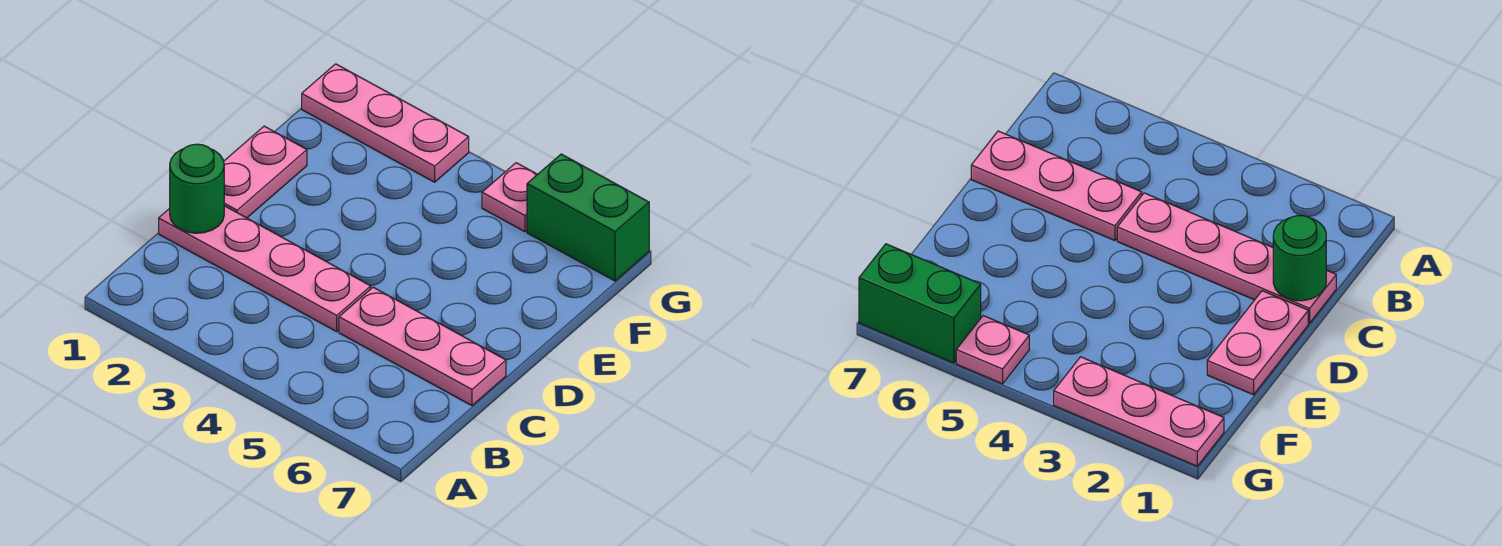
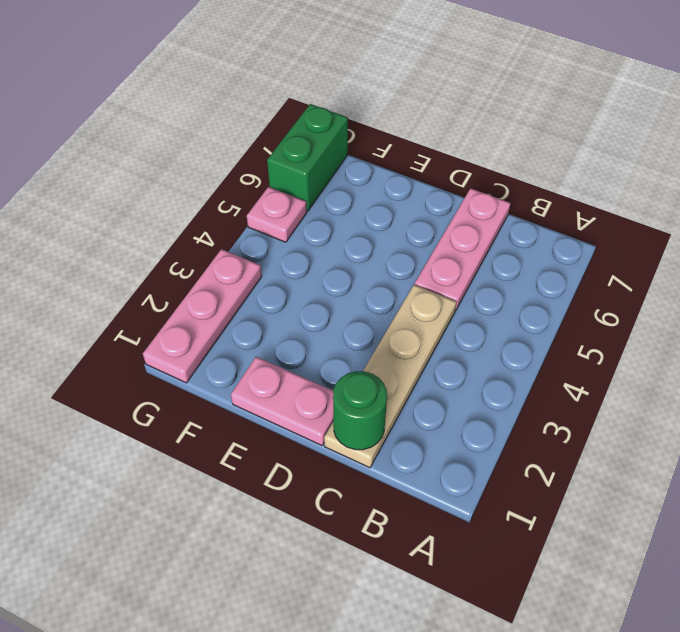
pink 1x4 plate [159,206,371,331] -> tan 1x4 plate [324,285,456,468]

